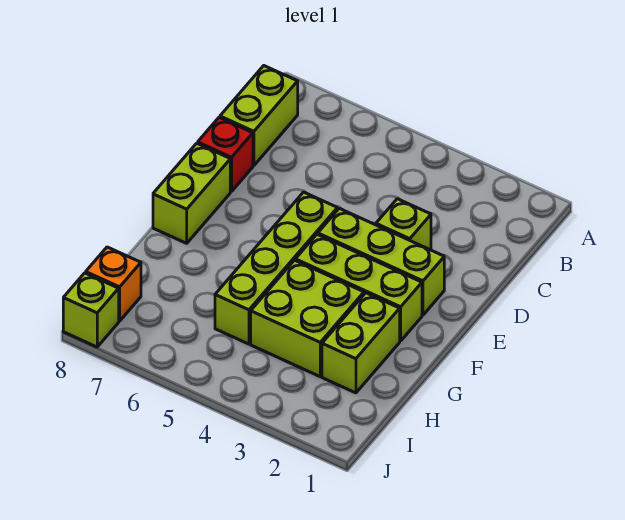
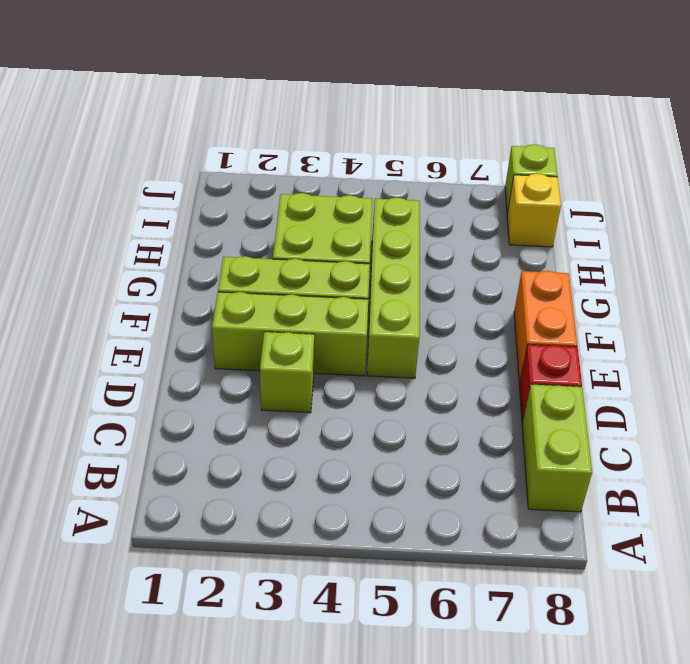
lime 1x2 brick [153,143,230,243] -> orange 1x2 brick [514,271,577,383]
lime 1x2 brick [322,293,400,393] -> none
orange 1x1 brick [86,247,141,321] -> yellow 1x1 brick [507,174,561,247]

